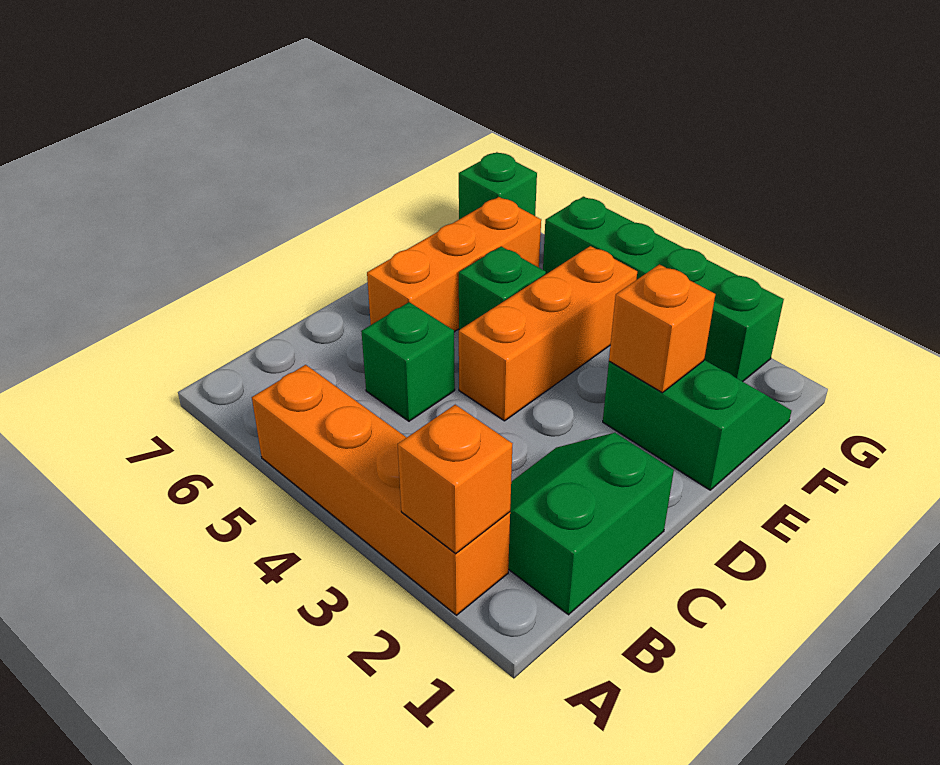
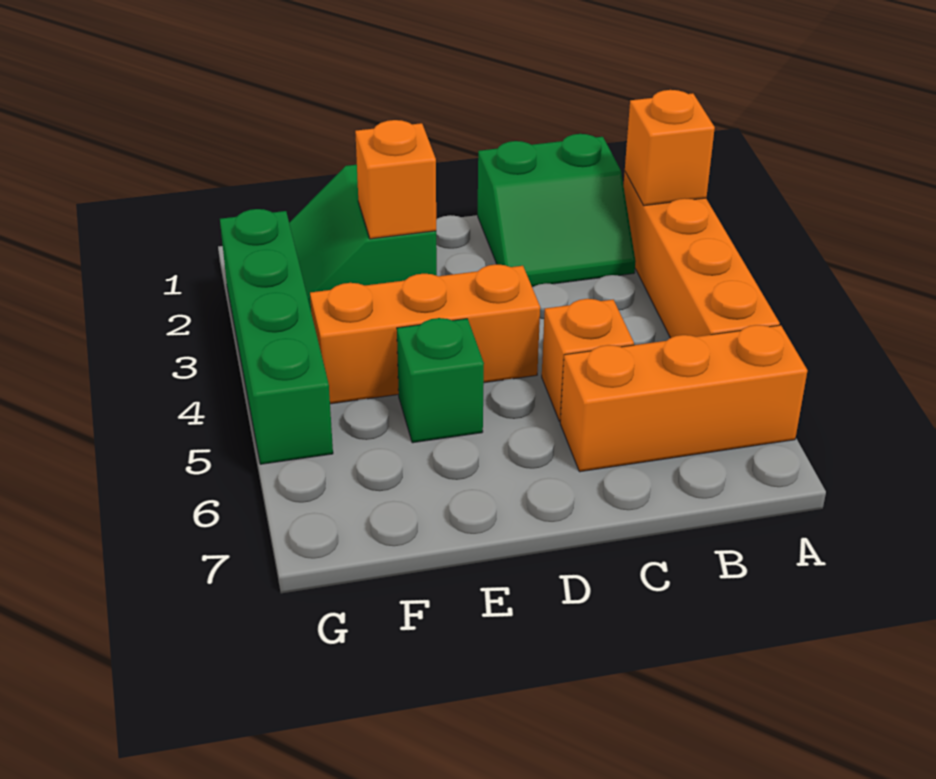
green 1x1 brick [361,302,455,421] -> orange 1x1 brick [542,299,634,422]
orange 1x3 brick [367,197,541,332] -> orange 1x3 brick moved to [560,325,807,472]
green 1x1 brick [459,152,537,219] -> none

